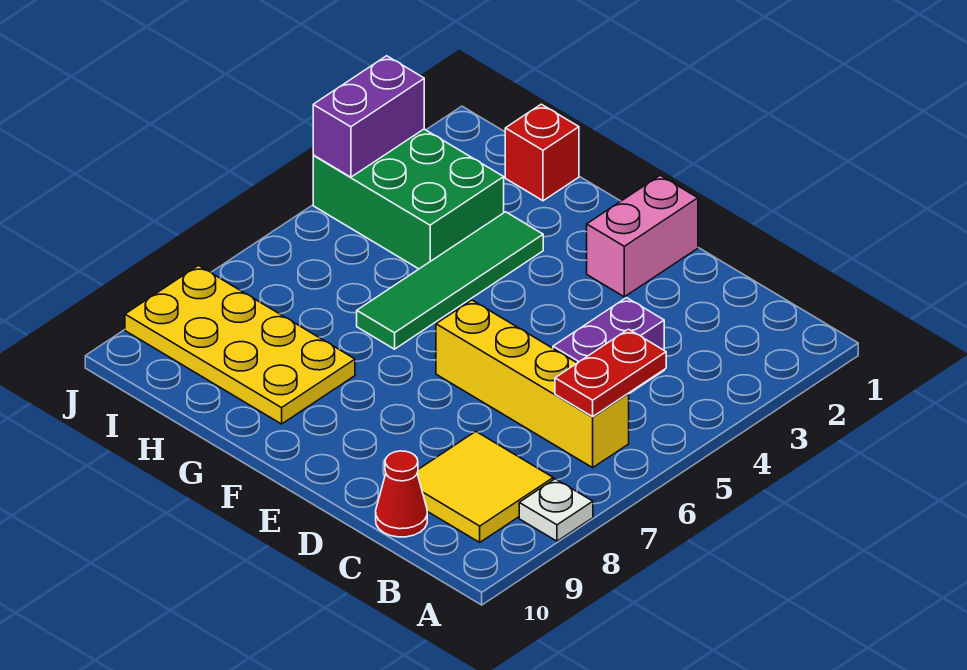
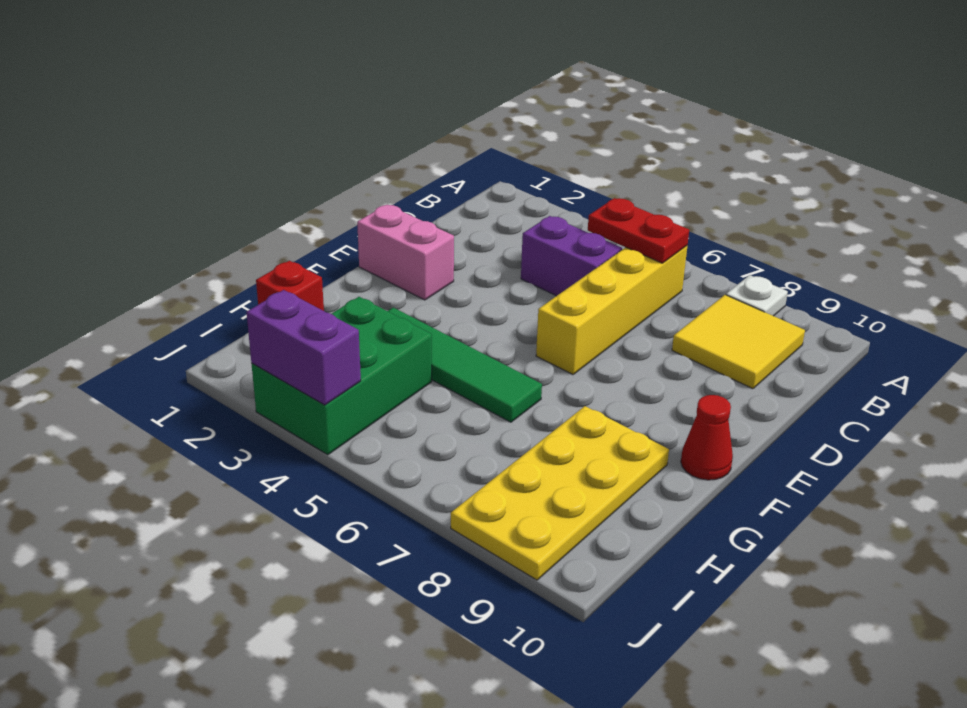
red 1x1 cone [376,451,427,537] -> red 1x1 cone moved to [681,395,733,480]

